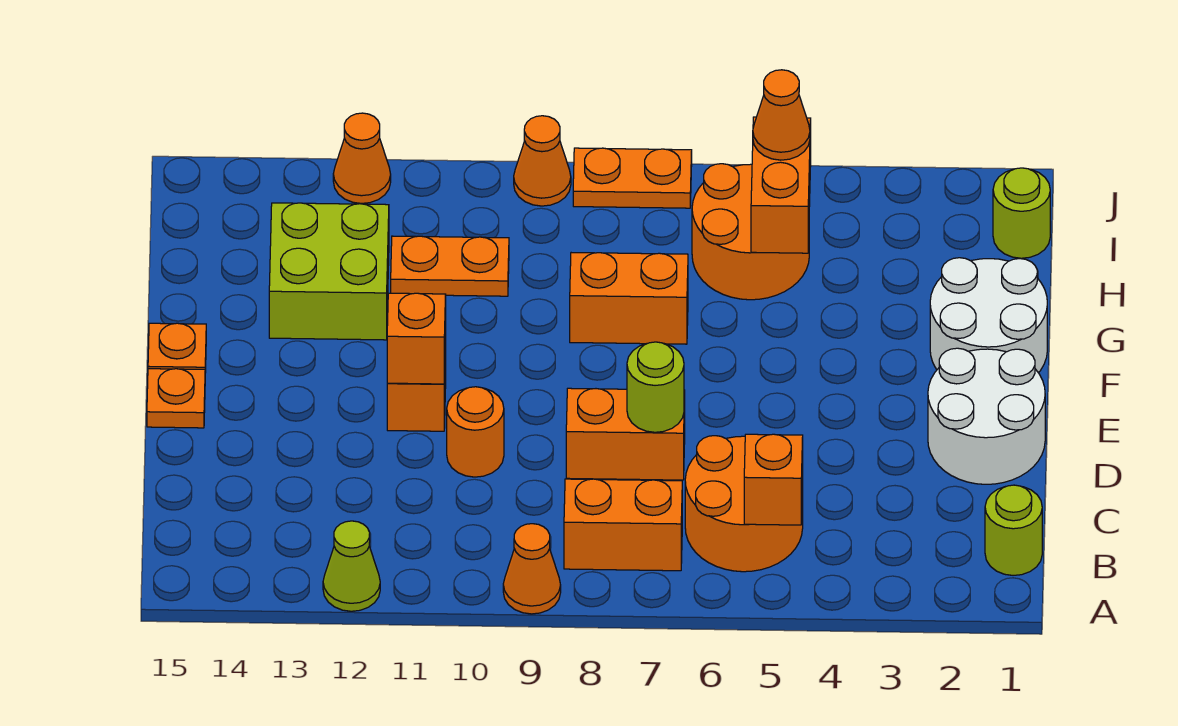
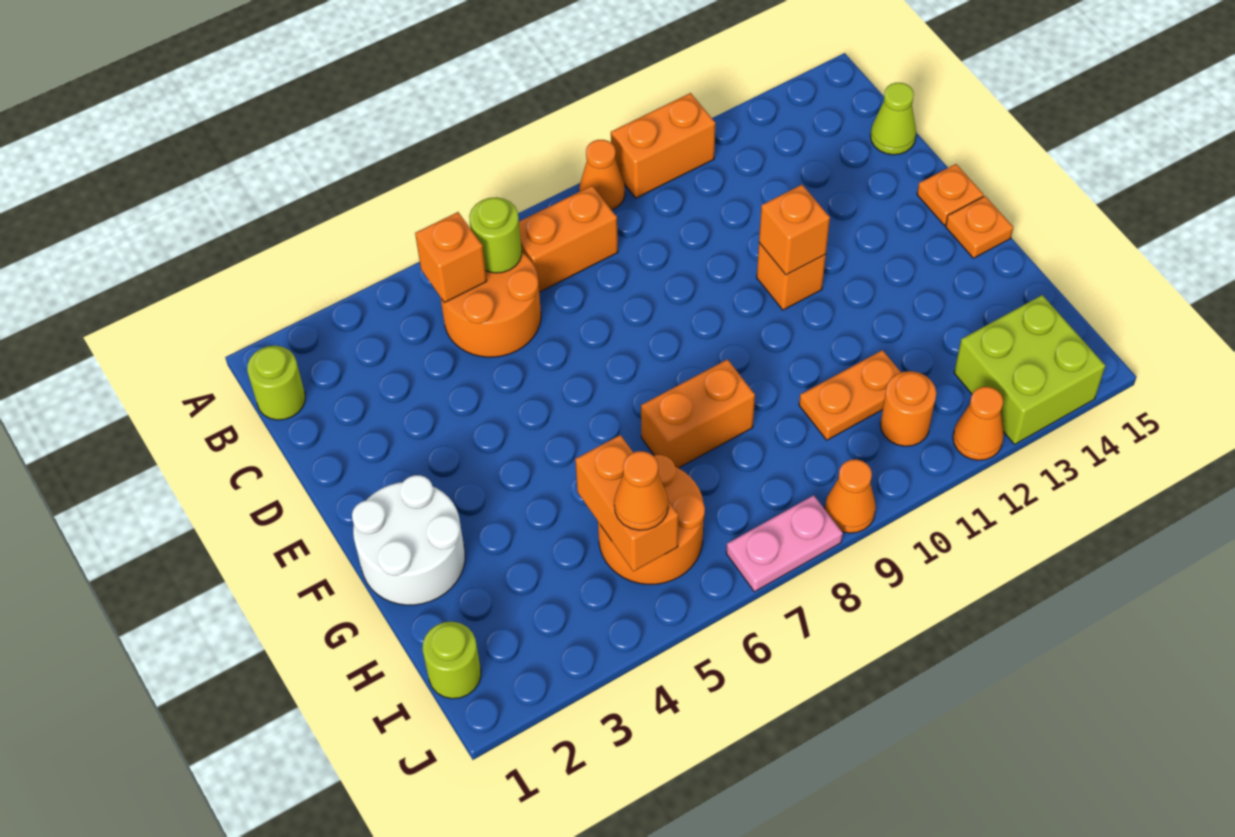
lime 1x1 cone [323,521,380,611] -> lime 1x1 cone moved to [870,83,916,155]
white 2x2 round brick [928,348,1045,484] -> none
orange 1x2 brick [566,388,685,480] -> orange 1x2 brick moved to [611,93,715,198]
lime 1x1 round brick [627,342,684,432] -> lime 1x1 round brick moved to [469,197,522,273]
orange 1x1 round brick [447,387,504,477] -> orange 1x1 round brick moved to [880,371,936,446]
lime 2x2 brick [269,203,389,340] -> lime 2x2 brick moved to [954,295,1105,444]
orange 1x2 plate [573,148,692,208] -> pink 1x2 plate [726,495,843,592]

